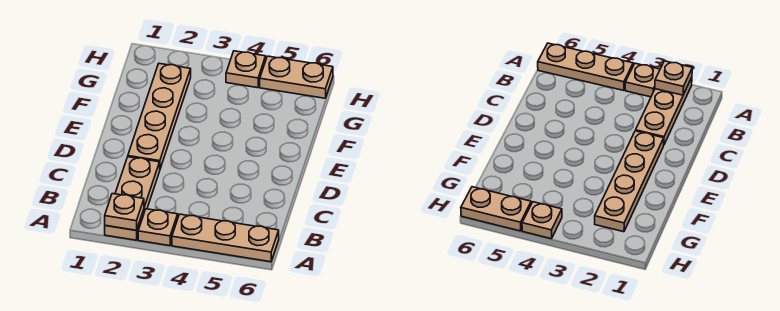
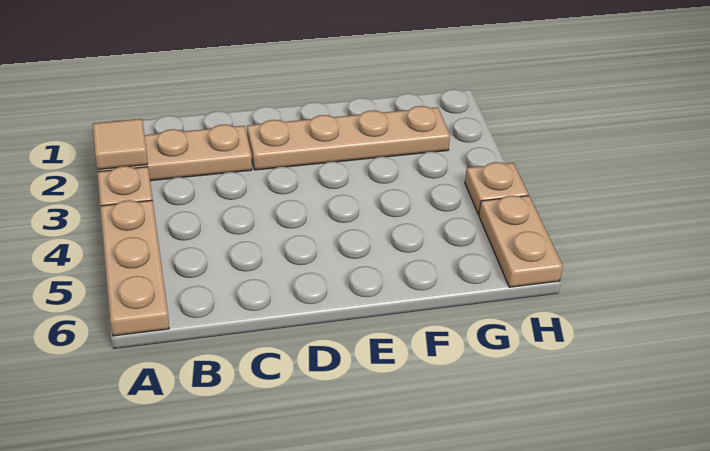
tan 1x1 plate [105,194,144,230] -> tan 1x1 tile [93,119,148,170]

